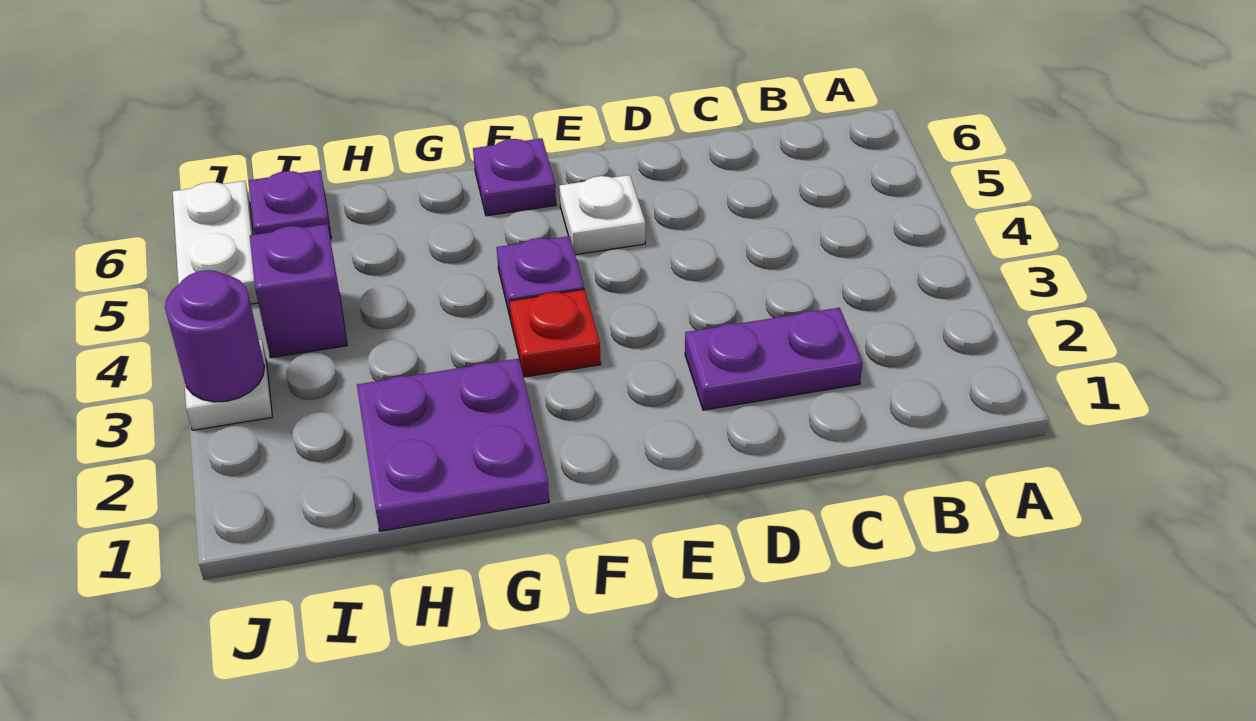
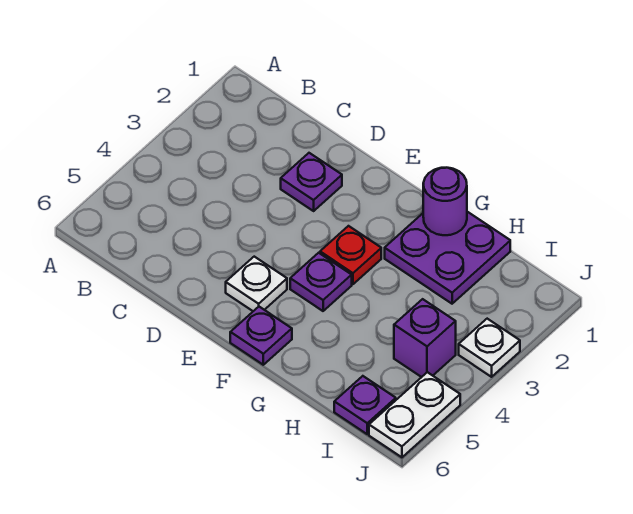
purple 1x2 plate [685,308,863,410] -> purple 1x1 plate [281,153,342,211]
purple 1x1 round brick [165,270,264,402] -> purple 1x1 round brick moved to [423,168,467,235]

